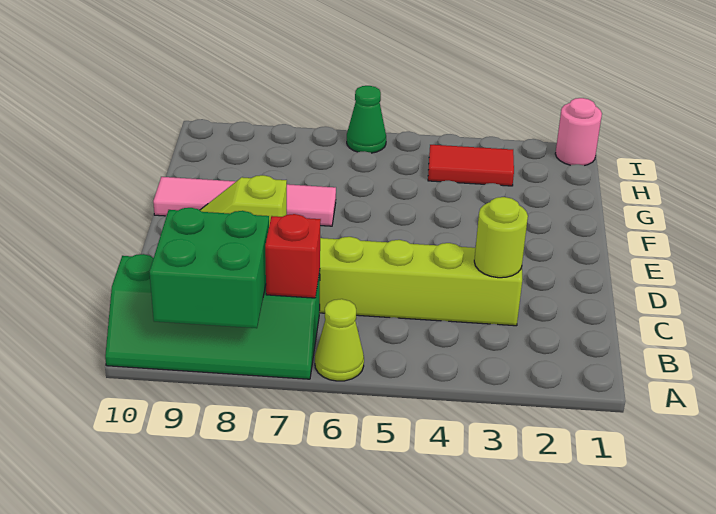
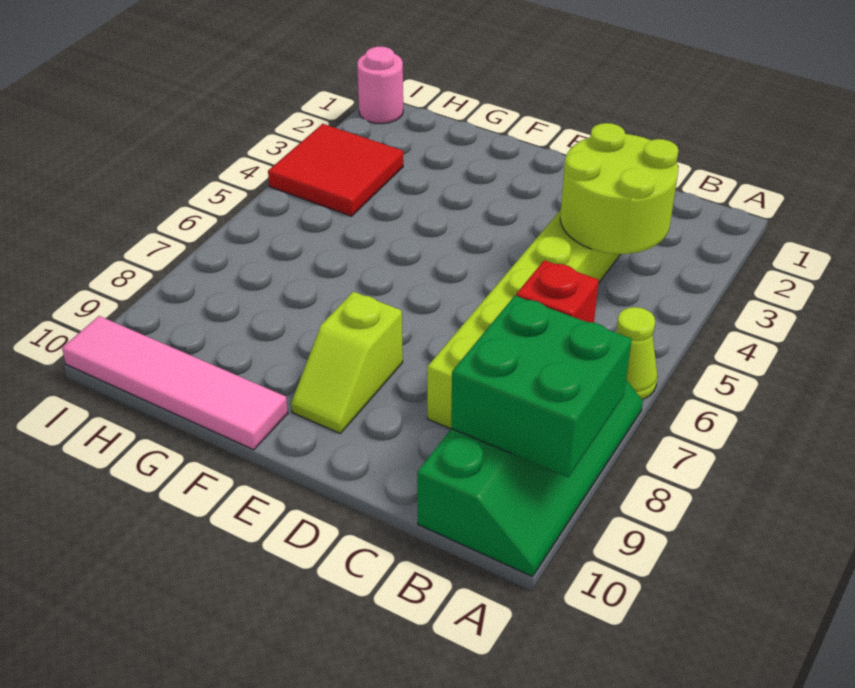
lime 1x1 round brick [474,197,528,278] -> lime 2x2 round brick [560,123,679,254]
pink 1x4 tile [153,177,336,226] -> pink 1x4 tile turned to [62,316,288,450]
red 1x2 tile [428,145,514,186] -> red 2x2 tile [268,124,403,216]
green 1x1 cone [347,86,386,153] -> none

